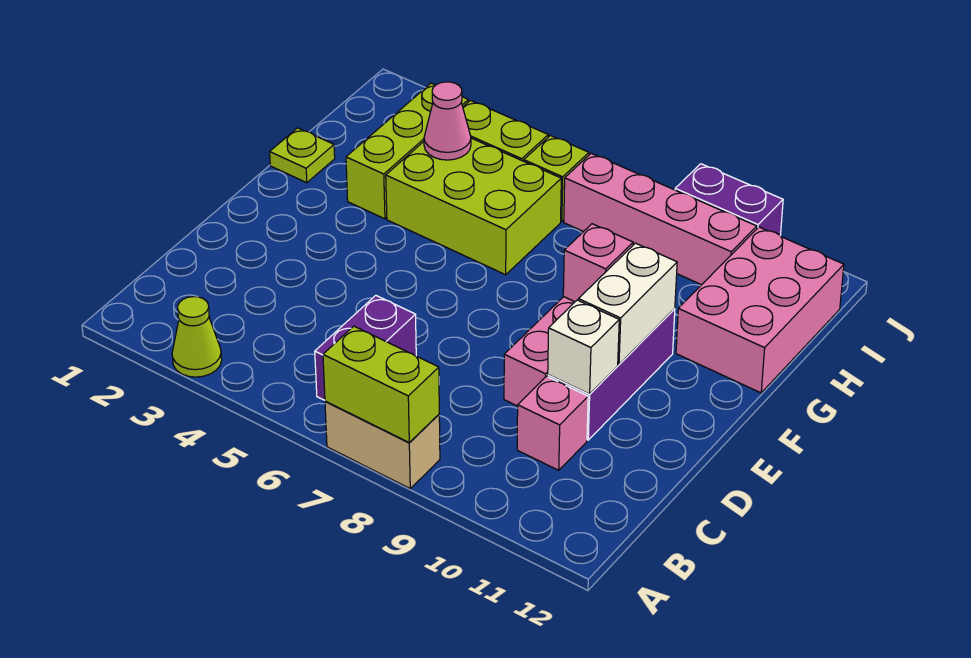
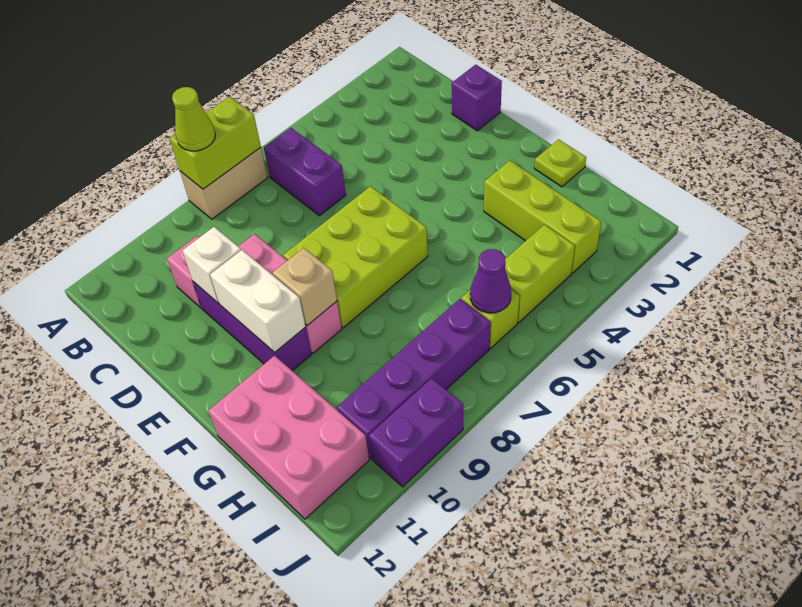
lime 1x1 cone [172,297,222,377] -> lime 1x1 cone moved to [172,87,215,151]
none -> purple 1x1 brick [452,65,502,131]
pink 1x1 brick [563,224,633,302] -> tan 1x1 brick [273,248,337,325]
lime 2x3 brick [386,138,561,275] -> lime 2x3 brick moved to [283,186,428,328]
pink 1x1 cone [424,82,471,160] -> none
none -> purple 1x1 cone [470,249,511,313]
pink 1x4 brick [564,153,757,285] -> purple 1x4 brick [337,299,491,458]

